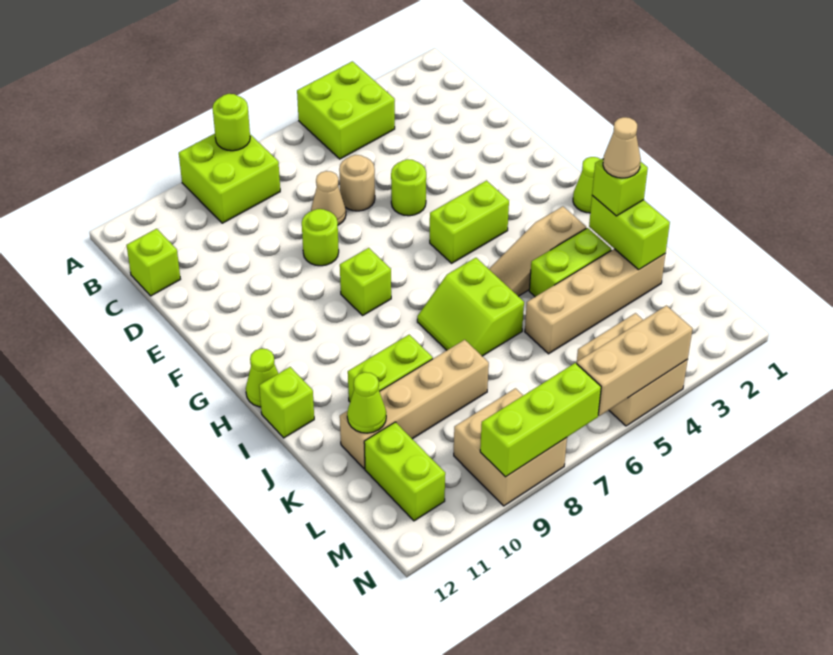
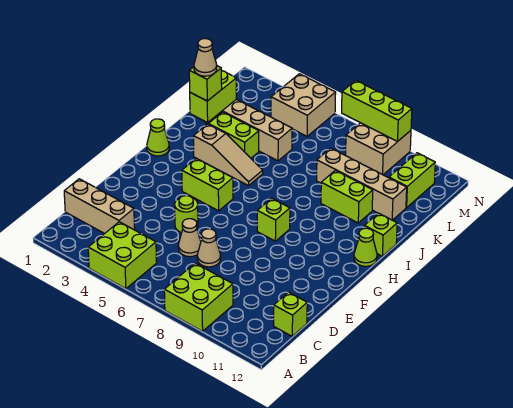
lime 1x1 round brick [213,94,250,151] -> none
tan 1x1 round brick [339,155,375,211] -> tan 1x1 cone [178,219,201,257]
lime 1x1 round brick [302,209,339,266] -> none
lime 2x2 slope [417,258,524,356] -> none
lime 1x1 cone [347,372,386,433] -> none
tan 1x3 brick [577,306,692,416] -> tan 1x3 brick moved to [64,179,135,234]

